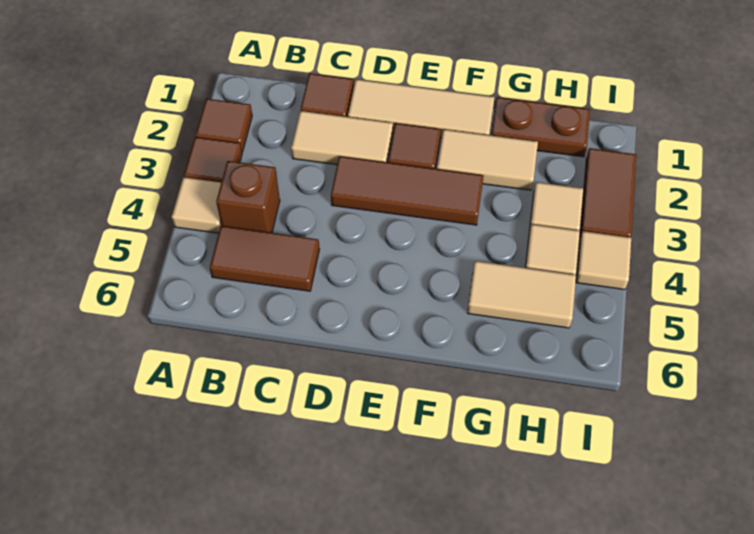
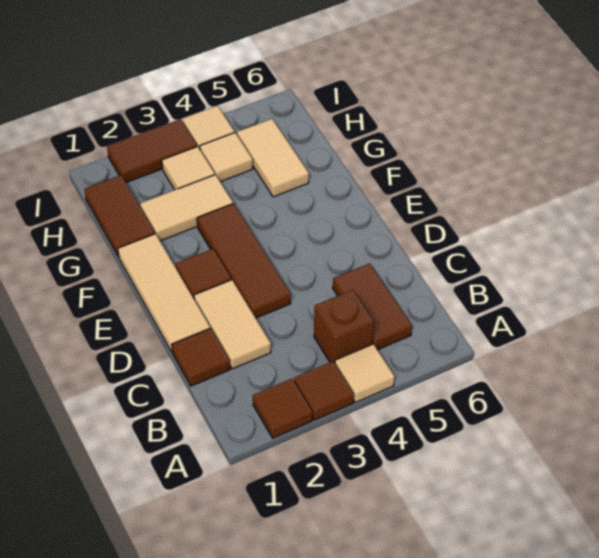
tan 1x2 tile [437,129,538,190] -> tan 1x2 tile turned to [140,175,233,241]
brown 1x2 plate [492,97,590,157] -> brown 1x2 tile [84,175,155,257]

